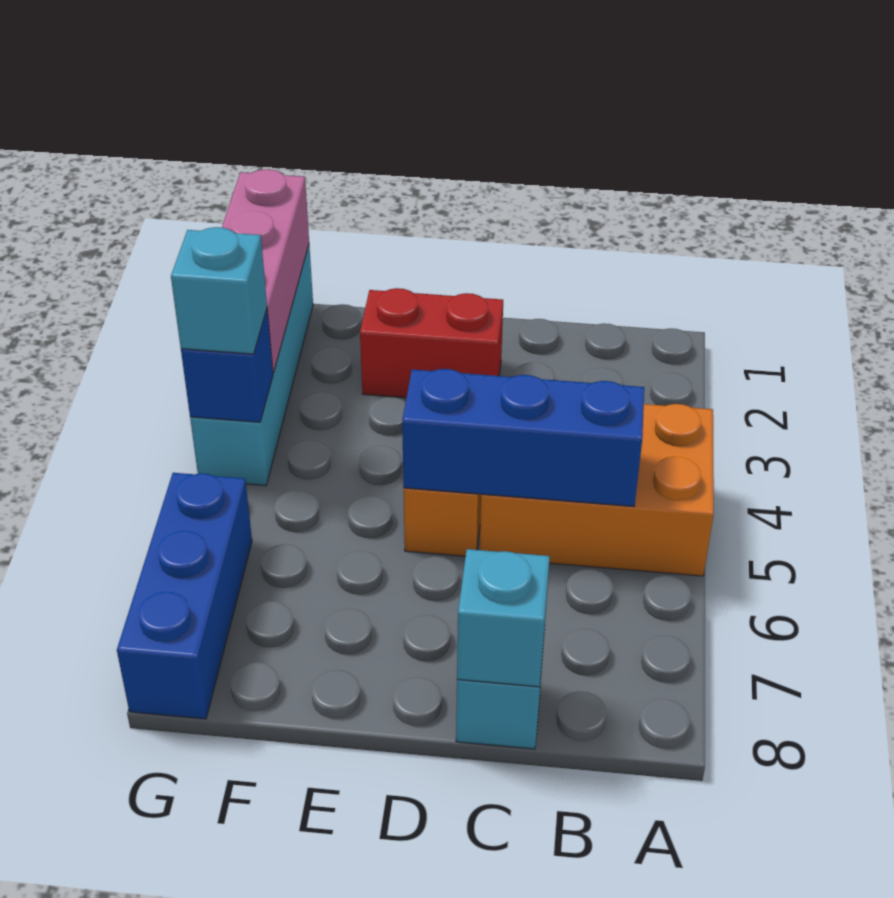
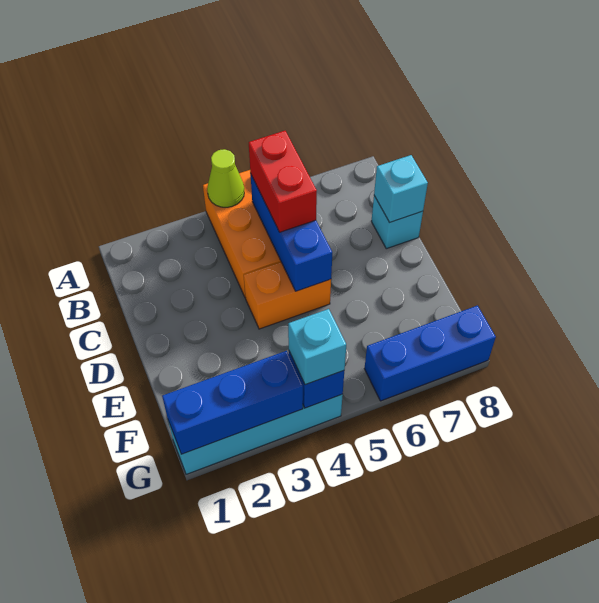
none -> lime 1x1 cone [207,149,244,207]
red 1x2 brick [360,288,503,398] -> red 1x2 brick moved to [249,131,317,232]
pink 1x3 brick [222,169,309,373] -> blue 1x3 brick [162,351,303,454]

